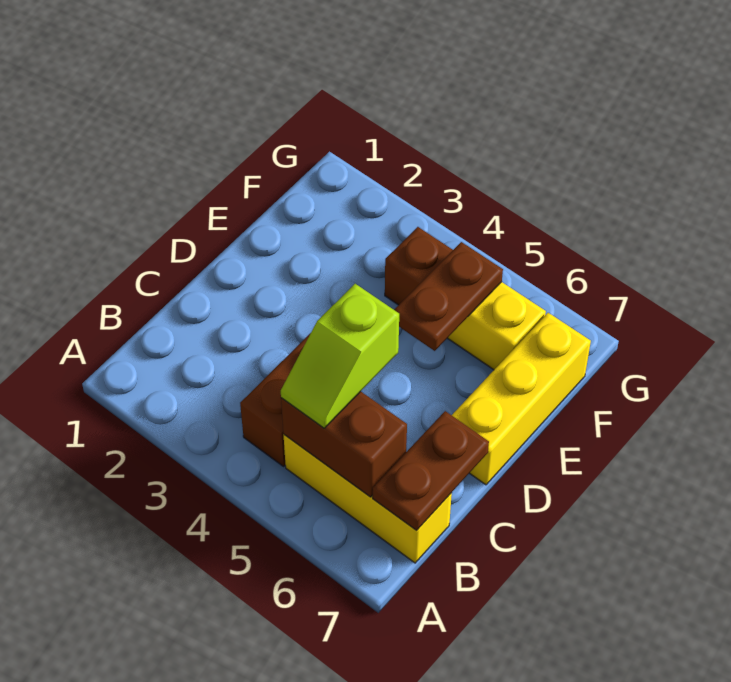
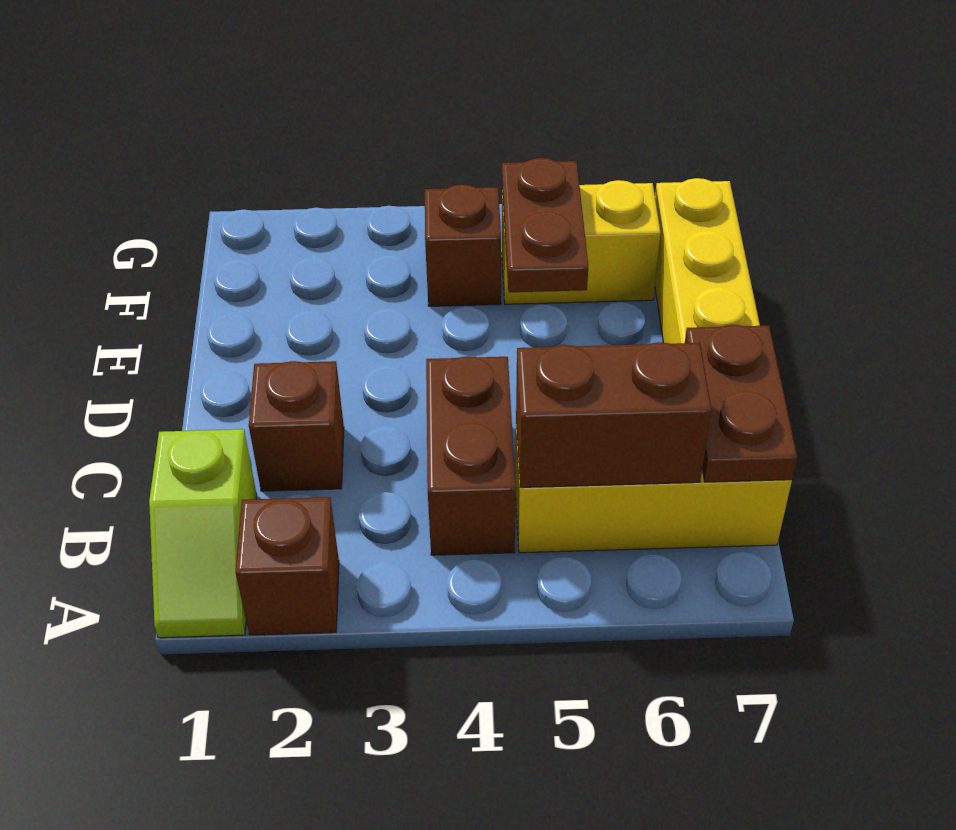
none -> brown 1x1 brick [236,497,339,635]
lime 1x2 slope [281,284,399,428] -> lime 1x2 slope moved to [149,429,257,638]
none -> brown 1x1 brick [249,361,344,491]

